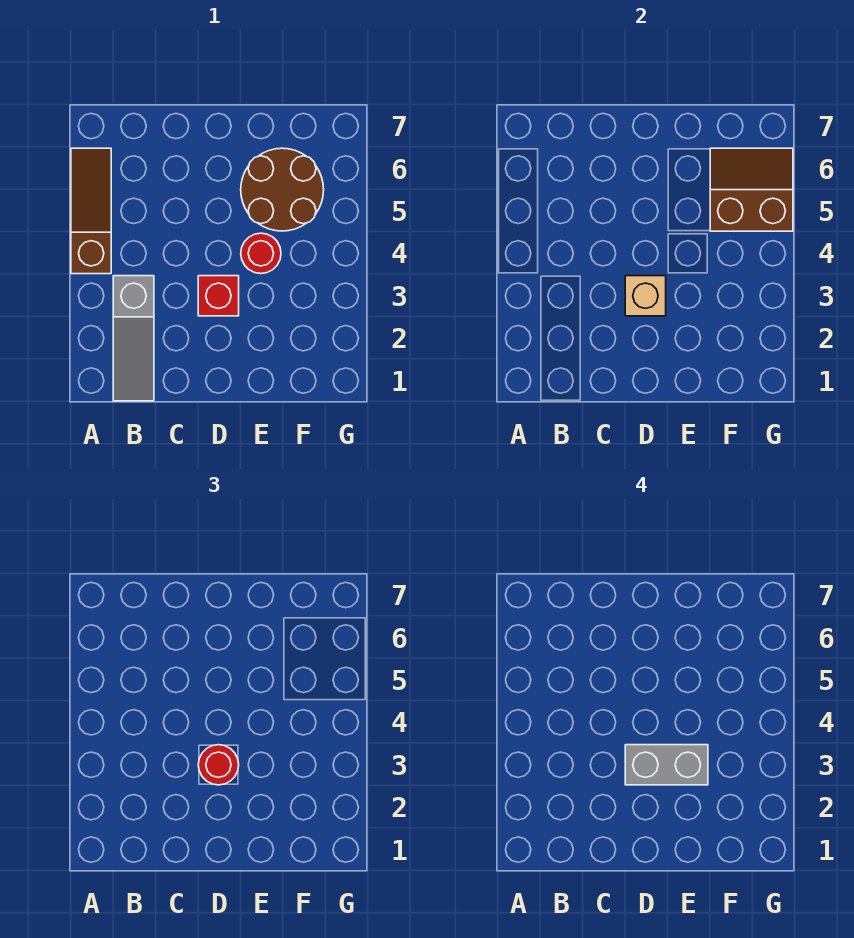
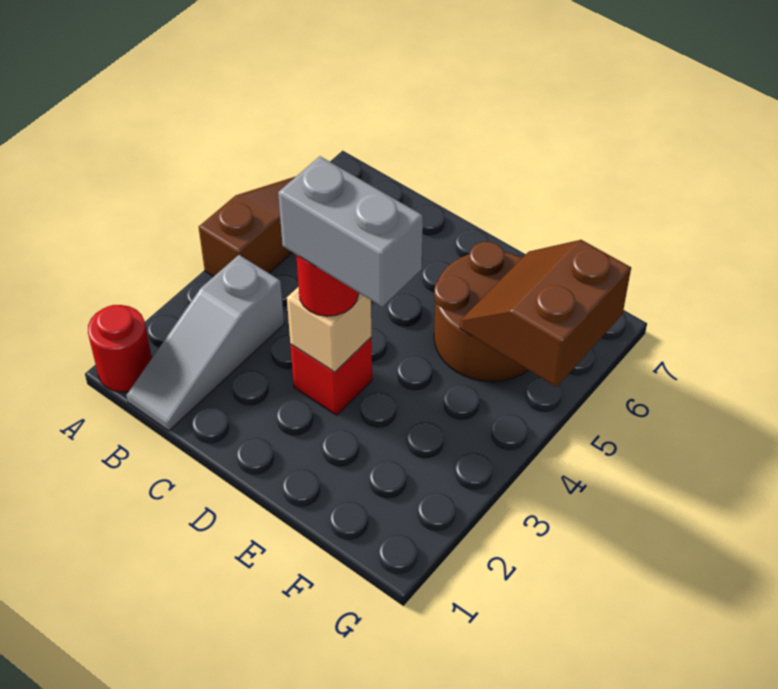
red 1x1 round brick [241,233,281,274] -> red 1x1 round brick moved to [88,305,152,392]
brown 2x2 slope [710,148,793,231] -> brown 2x2 slope turned to [460,240,631,387]

